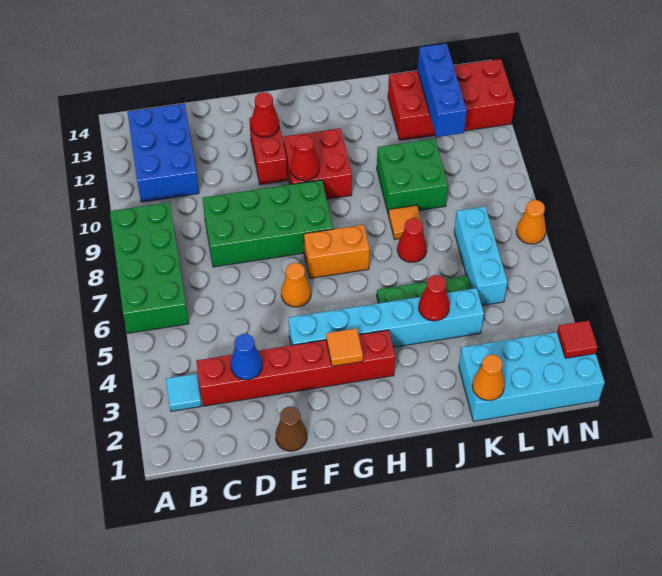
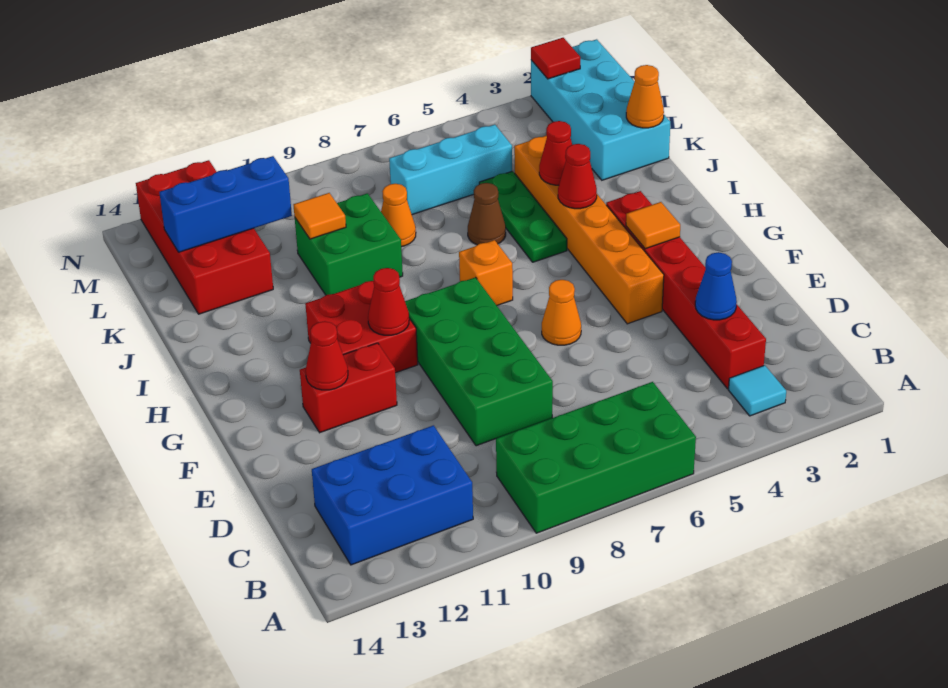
brown 1x1 cone [276,407,307,451] -> brown 1x1 cone moved to [468,183,506,245]
cyan 1x6 brick [289,288,484,347] -> orange 1x6 brick [514,136,664,324]
orange 1x2 brick [304,225,370,278] -> orange 1x1 brick [459,240,513,305]
red 1x1 cone [397,218,427,262] -> red 1x1 cone moved to [558,144,597,209]
orange 1x1 tile [389,205,421,239] -> orange 1x1 tile moved to [294,193,346,239]
orange 1x1 cone [516,200,546,244] -> orange 1x1 cone moved to [381,184,416,247]

